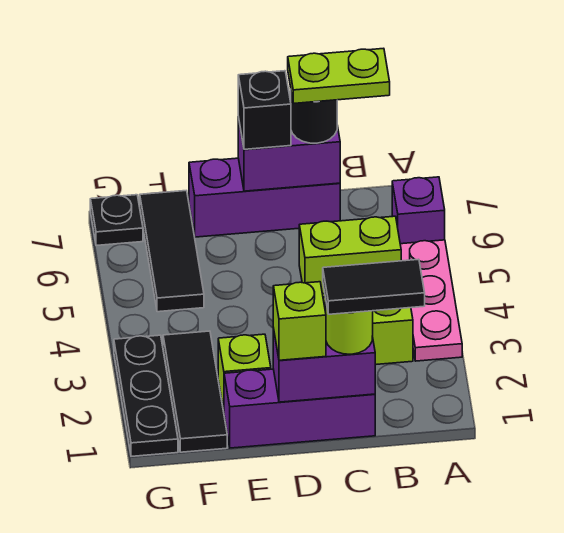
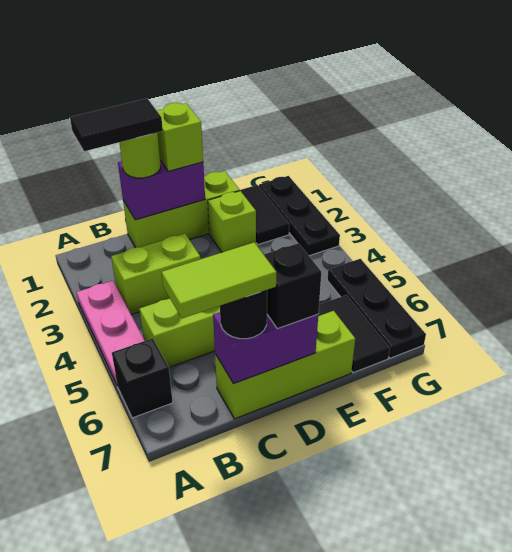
purple 1x1 brick [392,177,445,244] -> black 1x1 brick [112,338,173,418]
lime 1x2 plate [288,48,390,103] -> lime 1x2 tile [162,242,276,318]
purple 1x3 brick [224,369,375,448] -> lime 1x3 brick [123,171,240,248]
purple 1x3 brick [189,158,340,237] -> lime 1x3 brick [215,311,355,419]
black 1x3 tile [163,331,227,452] -> black 1x2 tile [240,185,289,245]
black 1x3 tile [140,191,204,312] -> black 1x2 tile [318,295,390,373]
black 1x1 plate [90,195,143,246] -> black 1x3 plate [327,259,426,358]

